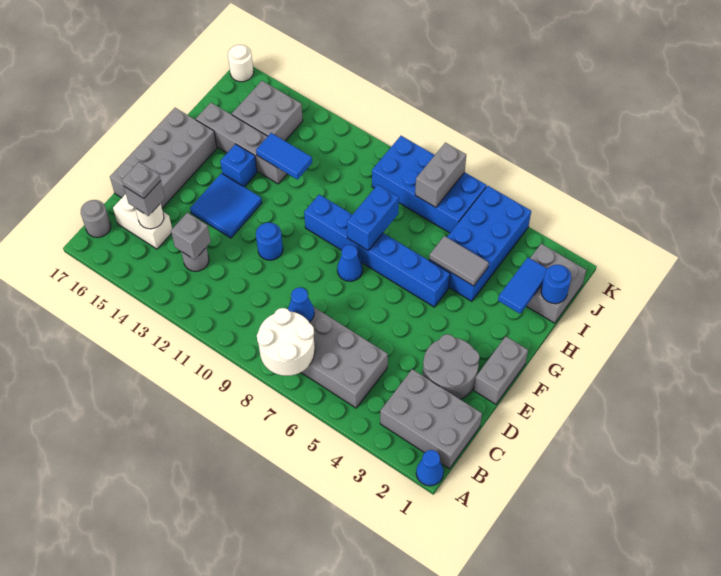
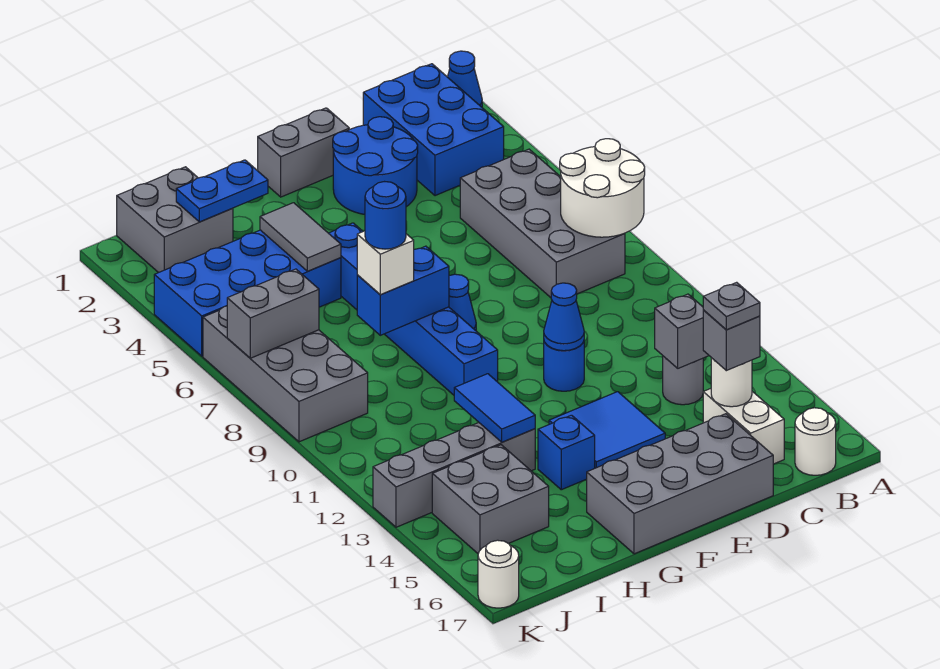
grey 2x3 brick [380,369,482,469] -> blue 2x3 brick [363,64,504,196]
grey 1x1 round brick [81,200,111,238] -> white 1x1 round brick [795,408,836,475]
blue 1x1 cone [288,287,314,322] -> blue 1x1 cone moved to [544,283,584,351]
grey 2x2 round brick [423,334,480,399] -> blue 2x2 round brick [333,117,418,214]
blue 1x2 tile [498,258,547,314] -> blue 1x2 plate [176,160,268,222]
none -> white 1x1 brick [357,231,414,295]
grey 1x4 brick [196,103,287,184] -> grey 1x4 brick turned to [373,423,535,527]
blue 1x1 round brick [541,265,571,304] -> blue 1x1 round brick moved to [365,182,406,249]
blue 2x4 brick [372,136,487,233] -> grey 2x4 brick [203,306,368,442]

